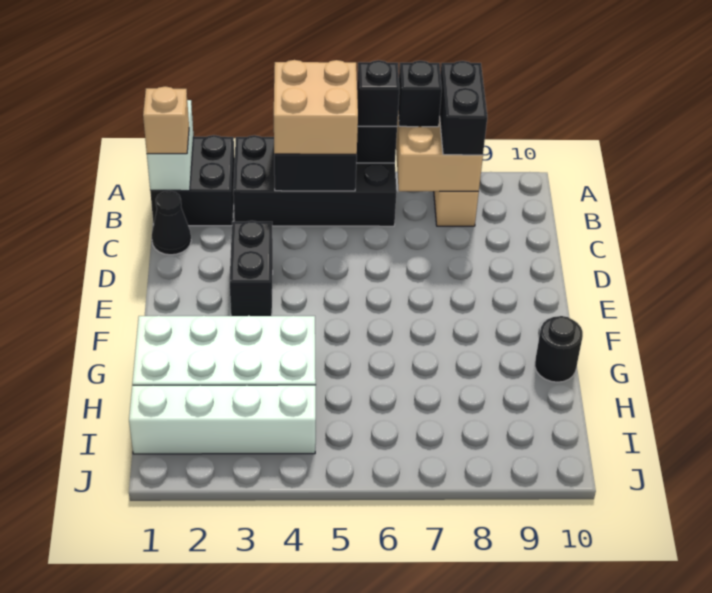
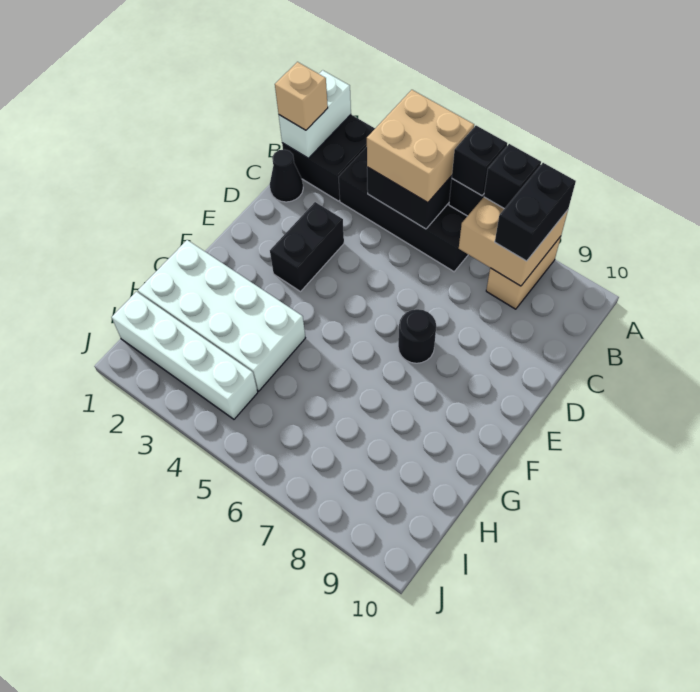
black 1x1 round brick [535,316,583,382] -> black 1x1 round brick moved to [398,309,436,363]

